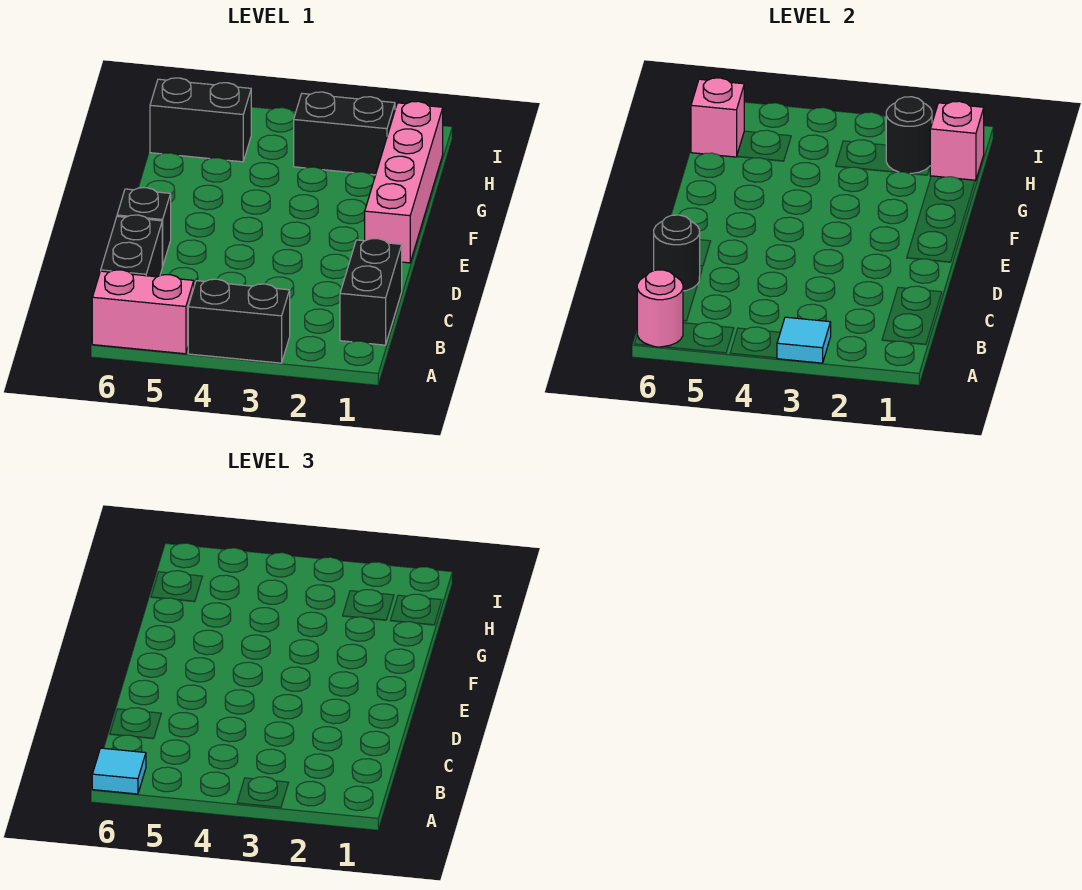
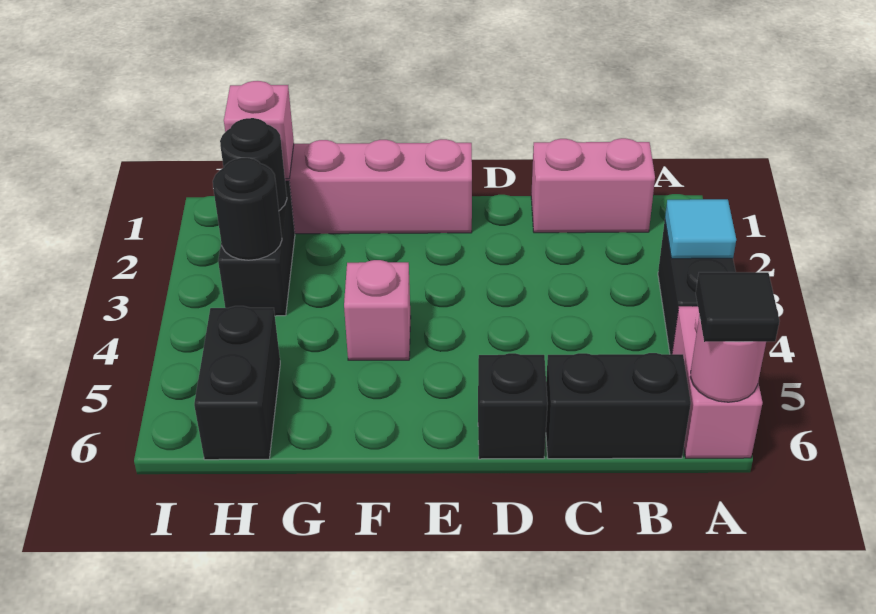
cyan 1x1 tile [92,748,146,794] -> black 1x1 tile [696,272,780,342]
black 1x2 brick [340,239,402,345] -> pink 1x2 brick [531,138,655,233]
black 1x1 round brick [654,215,700,291] -> black 1x1 round brick moved to [213,158,282,260]
pink 1x1 brick [691,78,744,157] -> pink 1x1 brick moved to [344,260,411,360]

